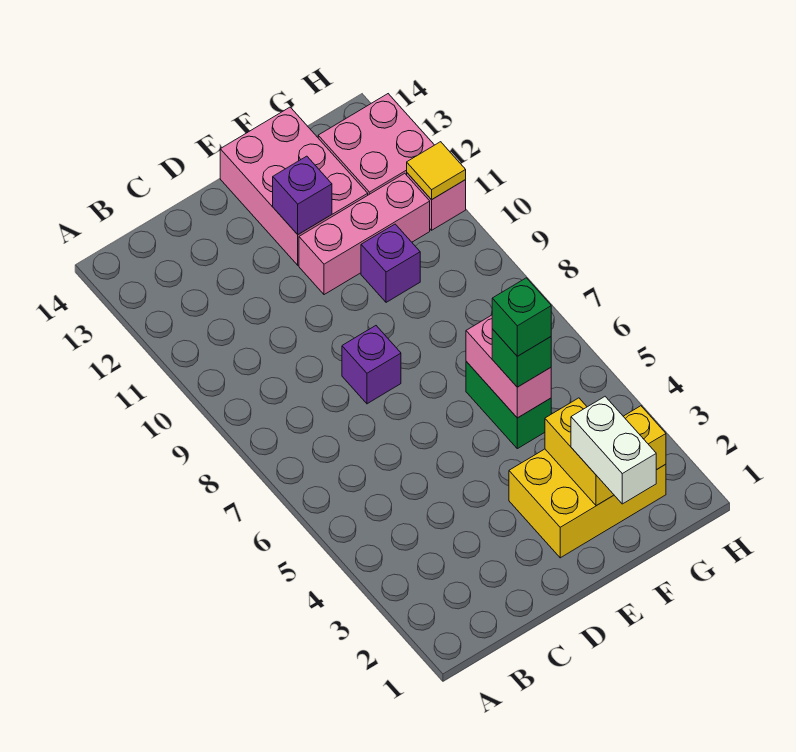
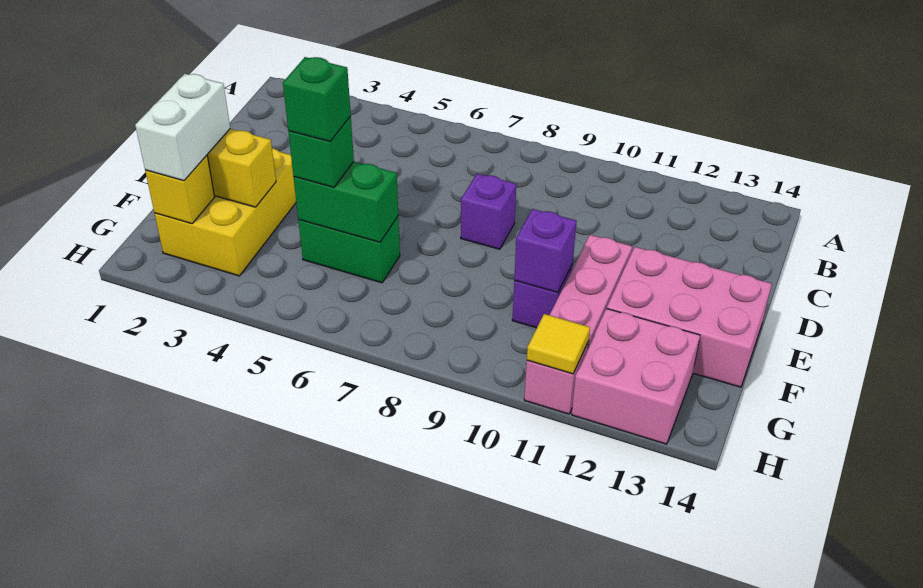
purple 1x1 brick [273,156,332,234] -> purple 1x1 brick moved to [514,209,577,293]
white 1x2 brick [571,397,656,504] -> white 1x2 brick turned to [135,74,230,181]
pink 1x2 brick [466,315,551,418] -> green 1x2 brick [294,162,398,242]

